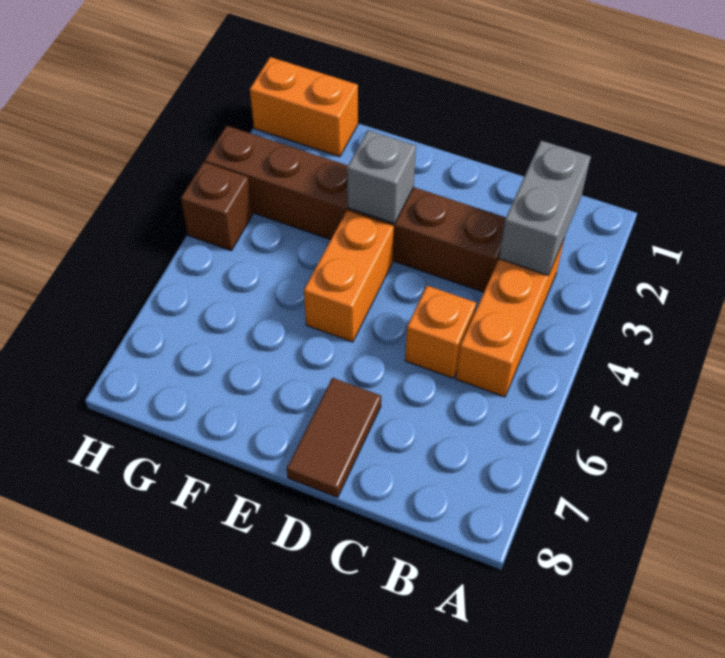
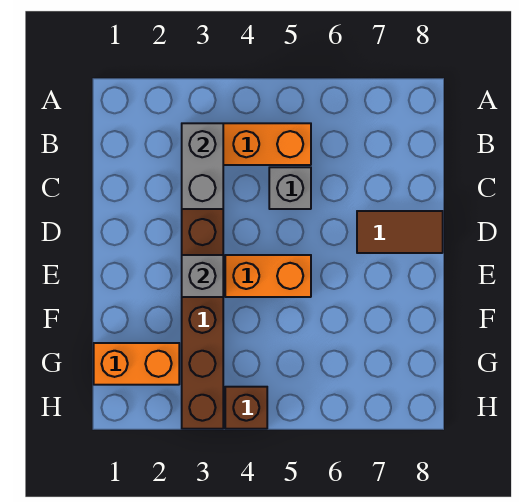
grey 1x2 brick [499,141,591,276] -> grey 1x2 brick turned to [182,123,223,209]
orange 1x1 brick [405,286,476,378] -> grey 1x1 brick [269,167,311,209]
orange 1x2 brick [250,57,358,157] -> orange 1x2 brick turned to [94,343,179,385]

